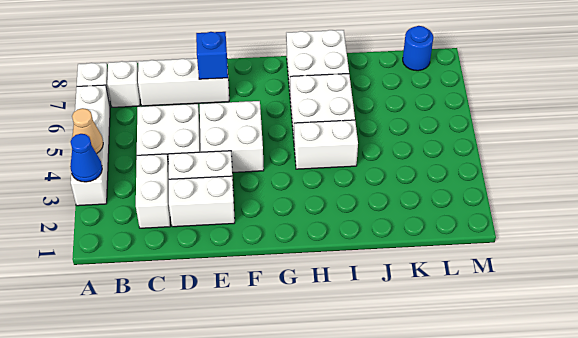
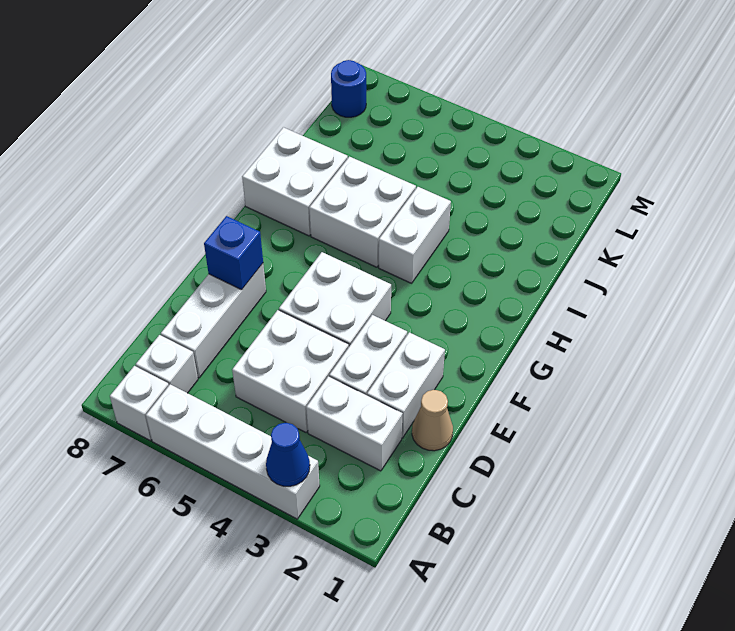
tan 1x1 cone [72,108,103,154] -> tan 1x1 cone moved to [412,390,453,451]

